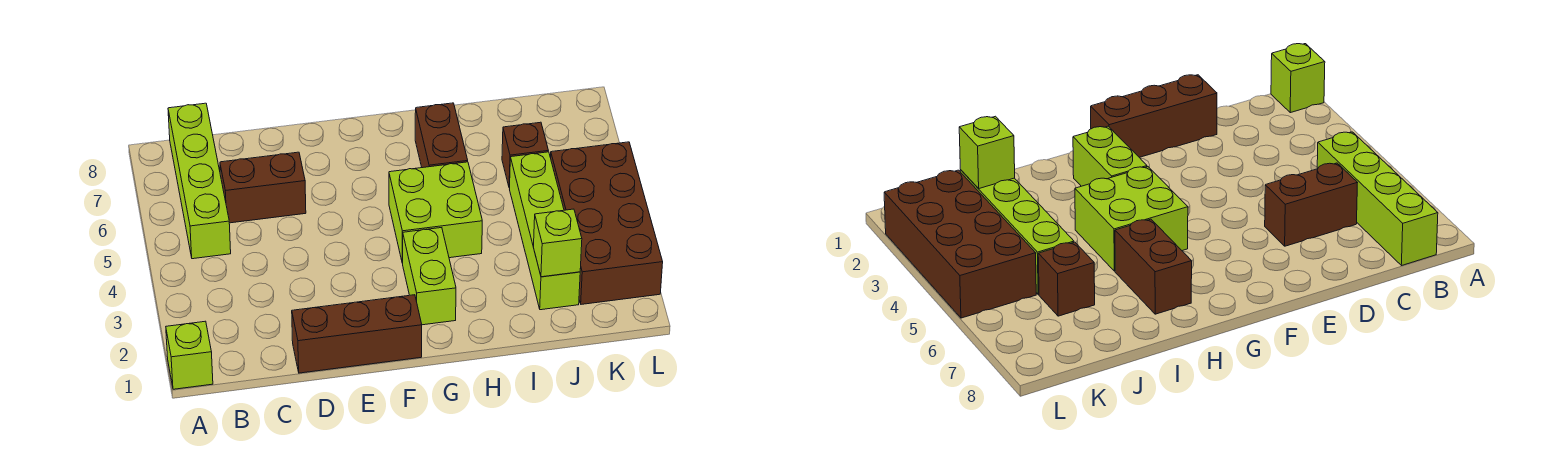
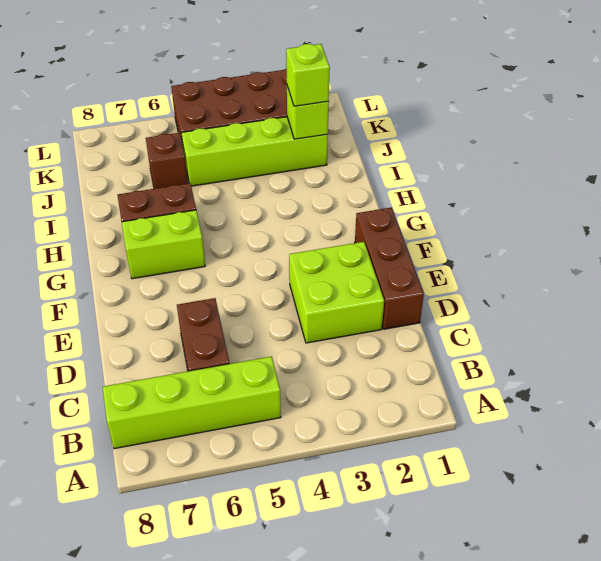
lime 1x1 brick [166,321,213,389] -> lime 1x1 brick moved to [286,44,330,106]
lime 1x2 brick [403,228,456,325] -> lime 1x2 brick moved to [122,210,205,279]
lime 2x2 brick [389,162,482,263] -> lime 2x2 brick moved to [289,242,384,343]

